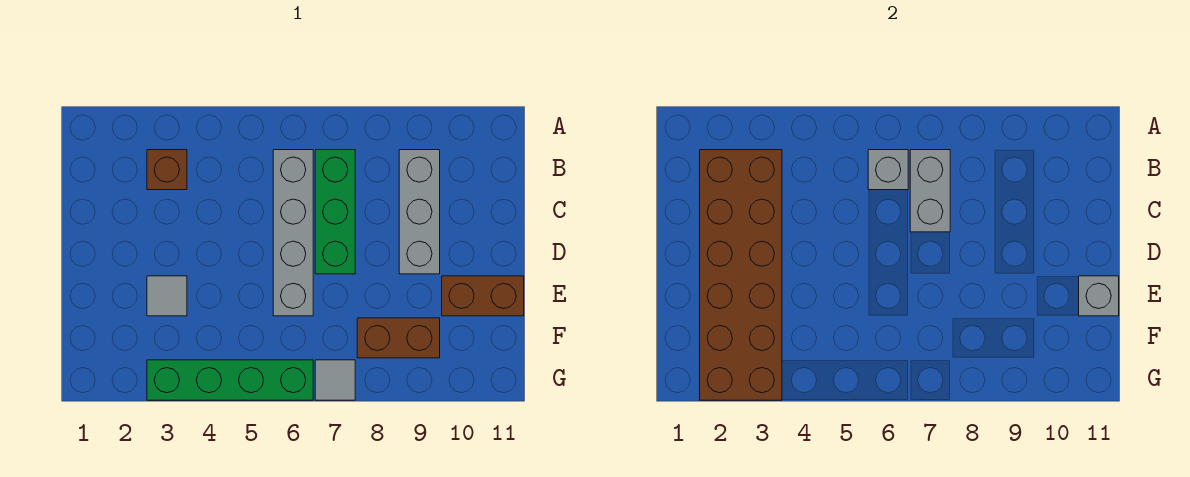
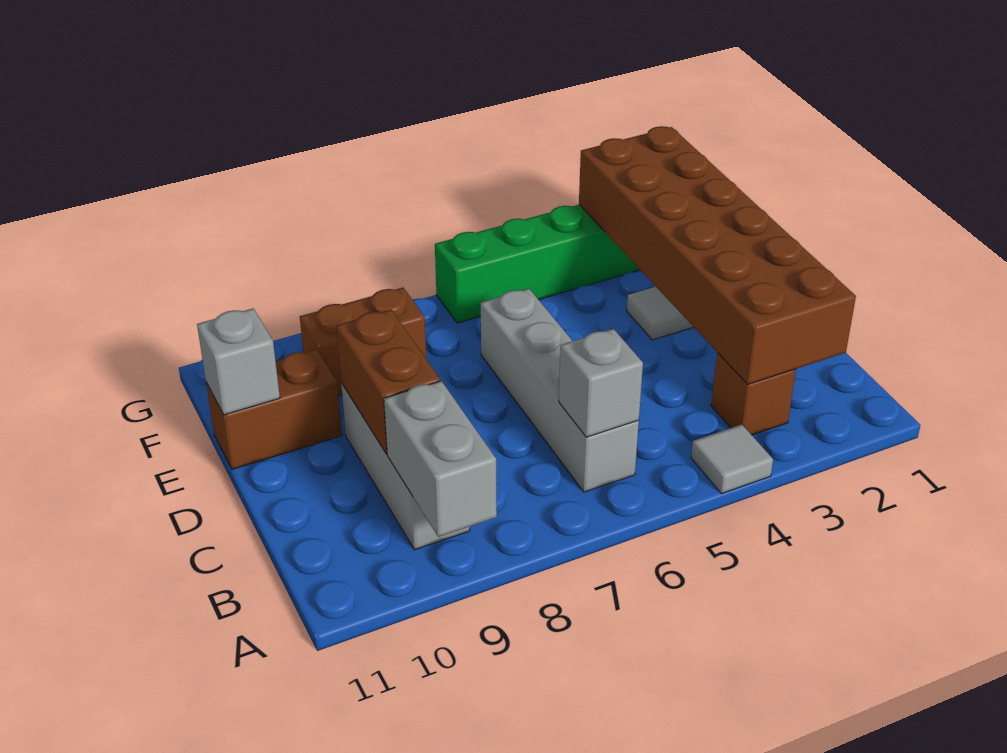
green 1x3 brick [315,150,355,274] -> none
grey 1x2 brick [910,150,950,232] -> grey 1x2 brick moved to [384,381,497,537]
none -> brown 1x2 brick [336,310,440,454]
grey 1x1 tile [315,360,355,400] -> grey 1x1 tile moved to [691,424,773,494]

